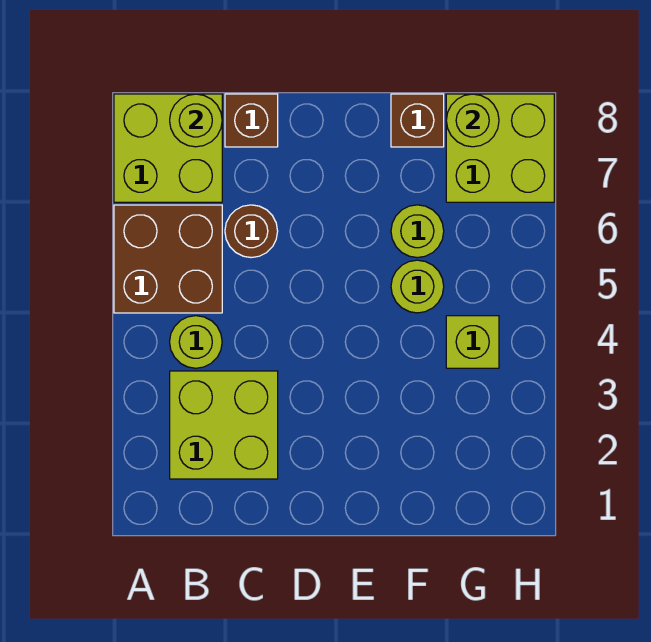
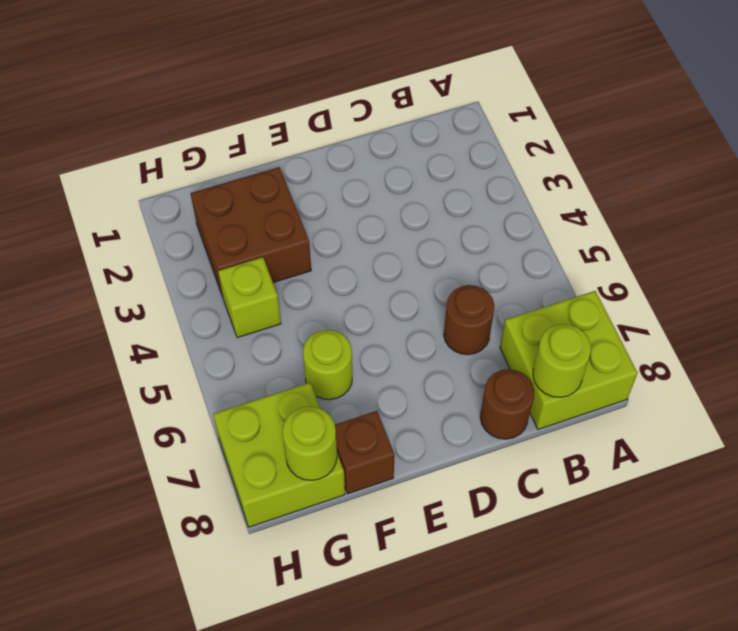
brown 2x2 brick [114,205,222,313] -> brown 2x2 brick moved to [190,167,311,296]
lime 2x2 brick [170,371,278,479] -> none
lime 1x1 round brick [170,316,222,368] -> none
brown 1x1 brick [225,94,278,147] -> brown 1x1 round brick [480,369,534,439]
lime 1x1 round brick [391,260,444,313] -> none

